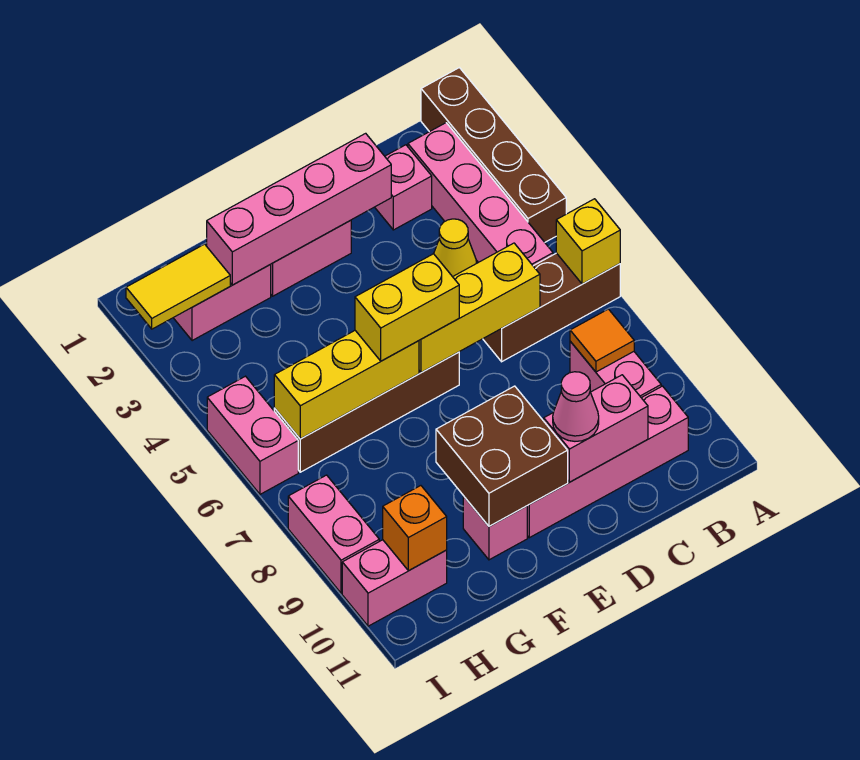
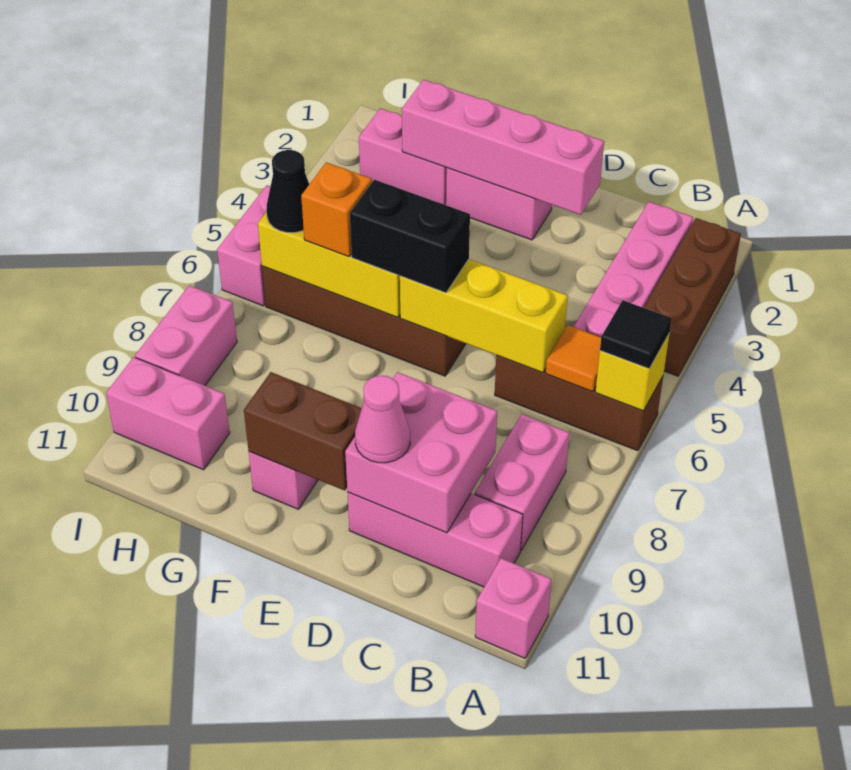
brown 1x4 brick [421,68,566,242] -> brown 1x3 brick [644,218,741,376]
none -> black 1x1 tile [600,300,672,369]
orange 1x1 tile [570,309,634,372] -> orange 1x1 tile moved to [546,325,601,392]
pink 1x4 brick [527,386,688,538] -> pink 1x3 brick [347,492,523,587]
pink 1x1 brick [375,145,432,230] -> pink 1x1 brick moved to [475,558,552,658]
yellow 1x1 cone [434,219,477,277] -> none
pink 1x2 brick [544,375,648,482] -> pink 2x2 brick [345,372,497,533]
yellow 1x2 brick [355,254,459,361] -> black 1x2 brick [350,180,470,293]
brown 2x2 brick [436,386,568,526] -> brown 1x2 brick [244,372,362,491]
yellow 1x2 tile [126,244,230,329] -> none
none -> black 1x1 cone [266,150,309,233]
orange 1x1 brick [383,486,447,571] -> orange 1x1 brick moved to [301,162,372,257]

